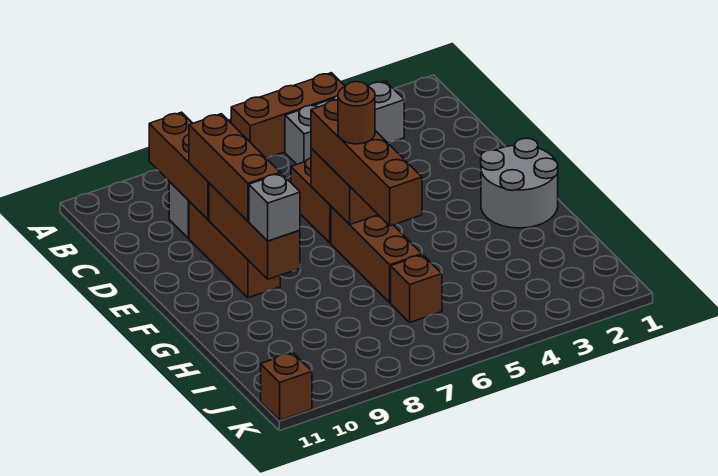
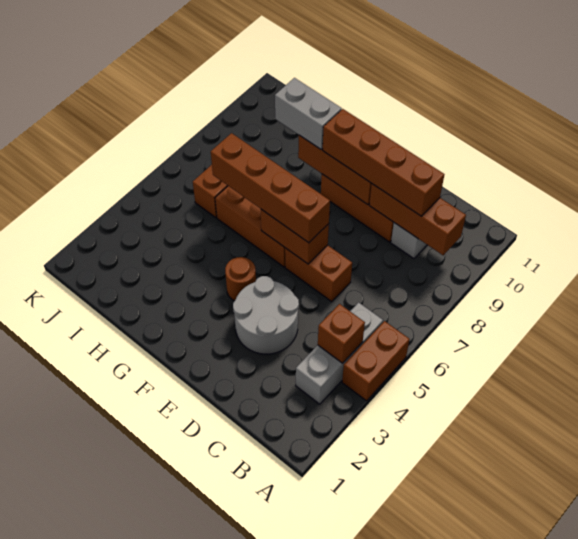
brown 1x3 brick [231,73,345,158] -> brown 1x2 brick [342,321,410,401]
brown 1x3 brick [189,114,280,221] -> brown 1x4 brick [323,109,444,216]
grey 2x2 round brick [481,138,558,228] -> grey 2x2 round brick moved to [233,276,299,354]
brown 1x1 round brick [338,81,375,144] -> brown 1x1 round brick moved to [225,257,256,301]
grey 1x1 brick [249,173,300,241] -> grey 1x2 brick [275,78,342,149]
brown 1x1 brick [261,353,312,420] -> brown 1x1 brick moved to [318,304,365,363]

